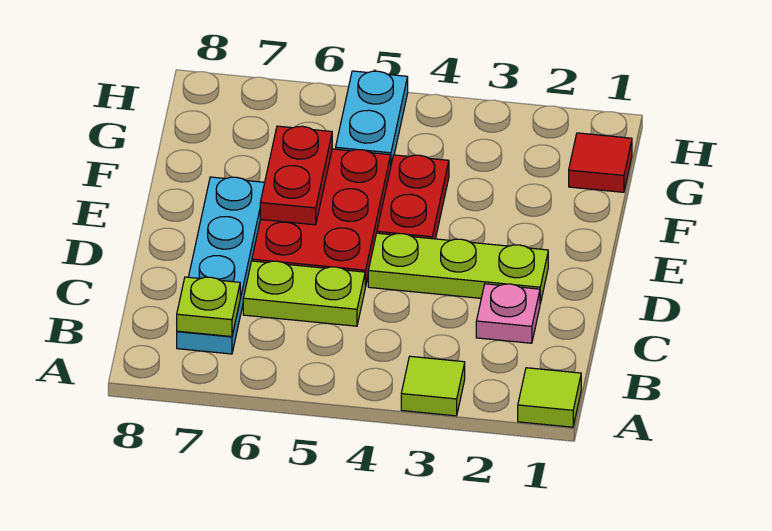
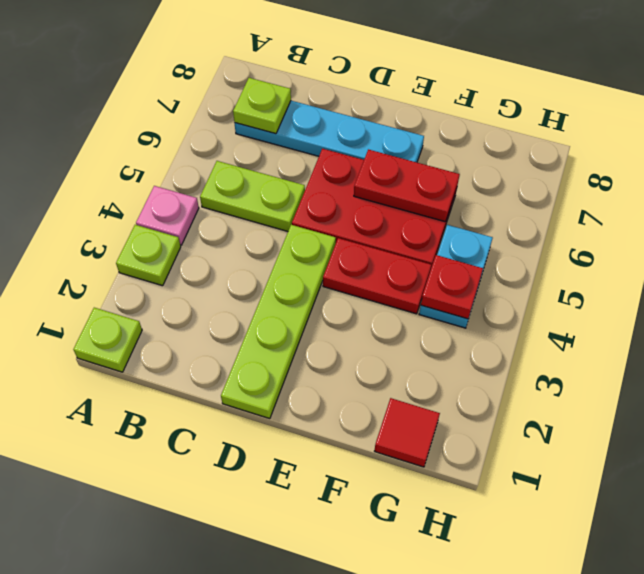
lime 1x1 tile [518,368,581,427] -> lime 1x1 plate [73,308,142,372]
lime 1x1 tile [401,356,465,416] -> lime 1x1 plate [116,225,181,286]
pink 1x1 plate [476,284,540,343] -> pink 1x1 plate moved to [136,186,199,245]
lime 1x2 plate [243,261,365,326] -> lime 1x2 plate turned to [200,161,305,231]
lime 1x3 plate [368,233,548,304] -> lime 1x4 plate [221,225,336,419]
none -> red 1x1 plate [421,255,483,319]
cyan 1x2 plate [336,71,408,164] -> cyan 1x2 plate turned to [419,225,493,328]

